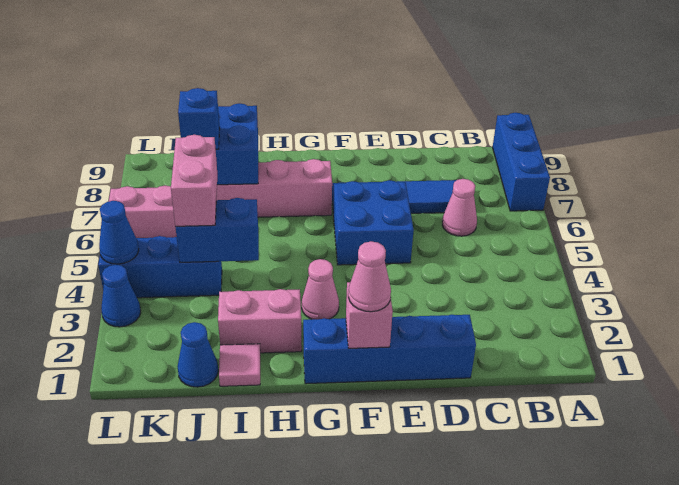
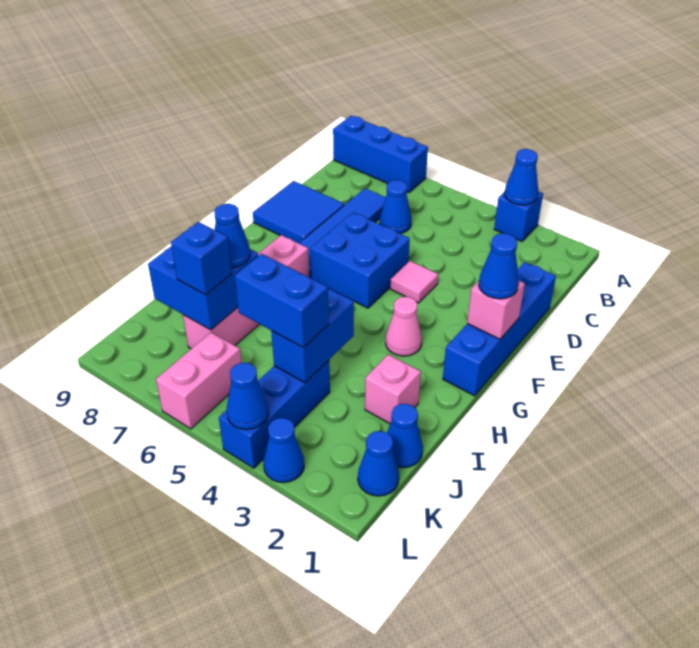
none -> blue 1x1 brick [494,191,543,241]
none -> blue 1x1 cone [505,149,538,205]
pink 1x1 cone [442,179,477,236] -> blue 1x1 cone [380,180,412,234]
none -> blue 2x2 tile [253,181,344,243]
pink 1x1 cone [348,241,391,312] -> blue 1x1 cone [479,233,519,299]
pink 1x2 brick [218,289,302,353] -> pink 1x1 brick [365,354,421,424]
pink 1x1 tile [219,344,260,386] -> pink 1x1 tile moved to [390,261,438,303]
none -> blue 1x1 cone [214,204,250,268]
pink 1x2 brick [171,135,217,226] -> blue 1x2 brick [235,254,329,347]
none -> blue 1x1 cone [358,431,399,496]

